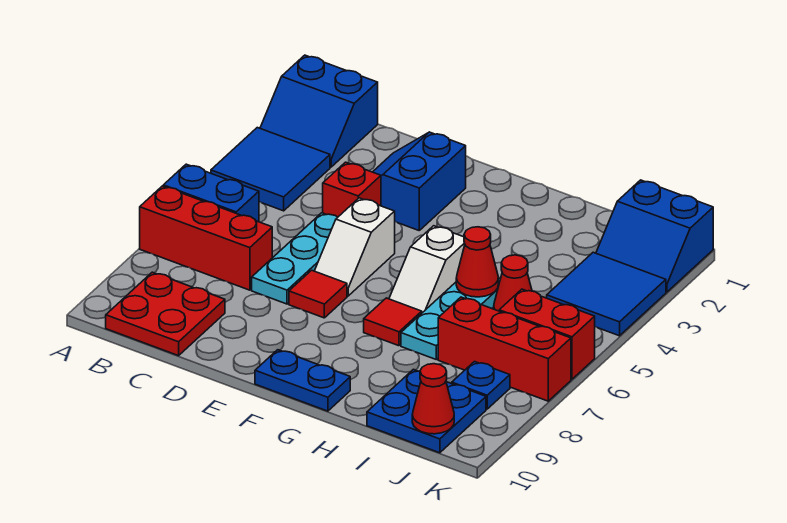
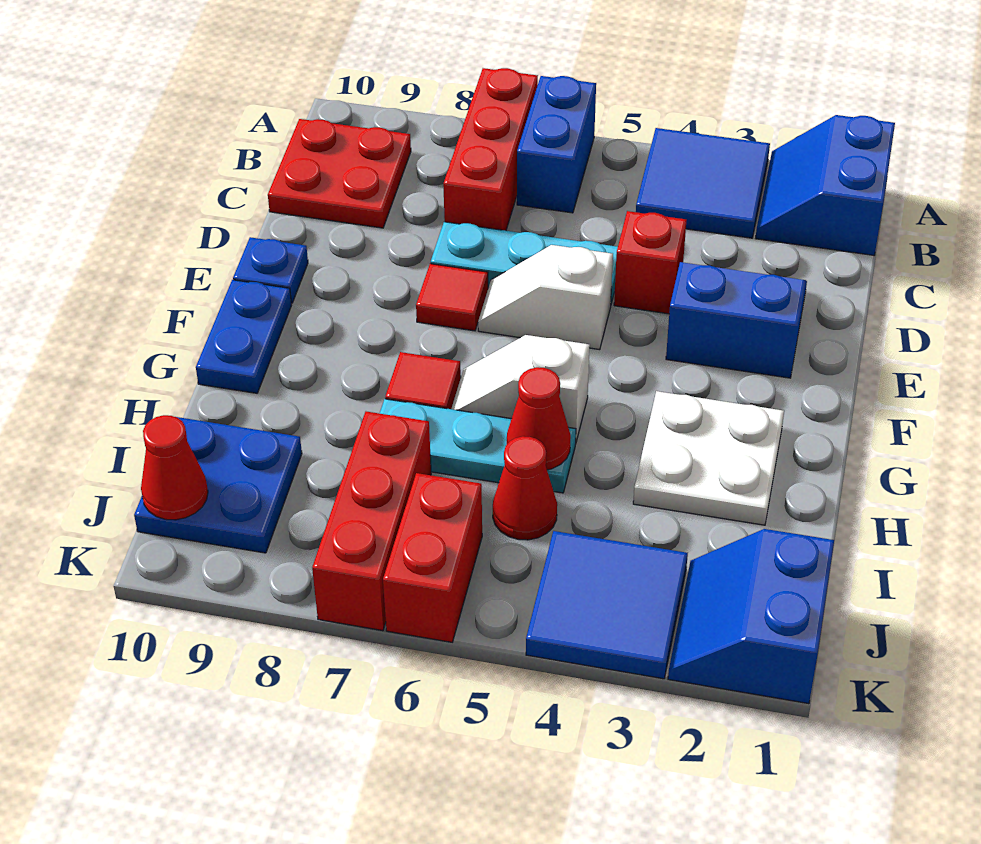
none -> white 2x2 plate [633,391,784,525]
blue 1x1 plate [452,362,510,409] -> blue 1x1 plate moved to [233,237,308,303]

